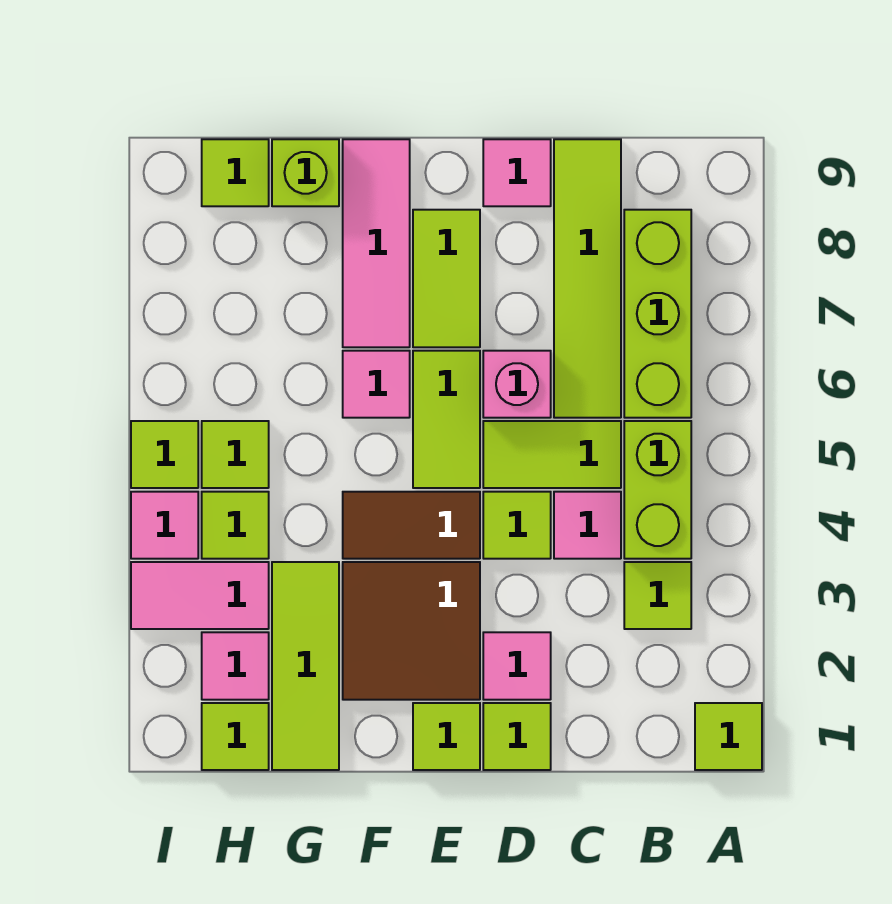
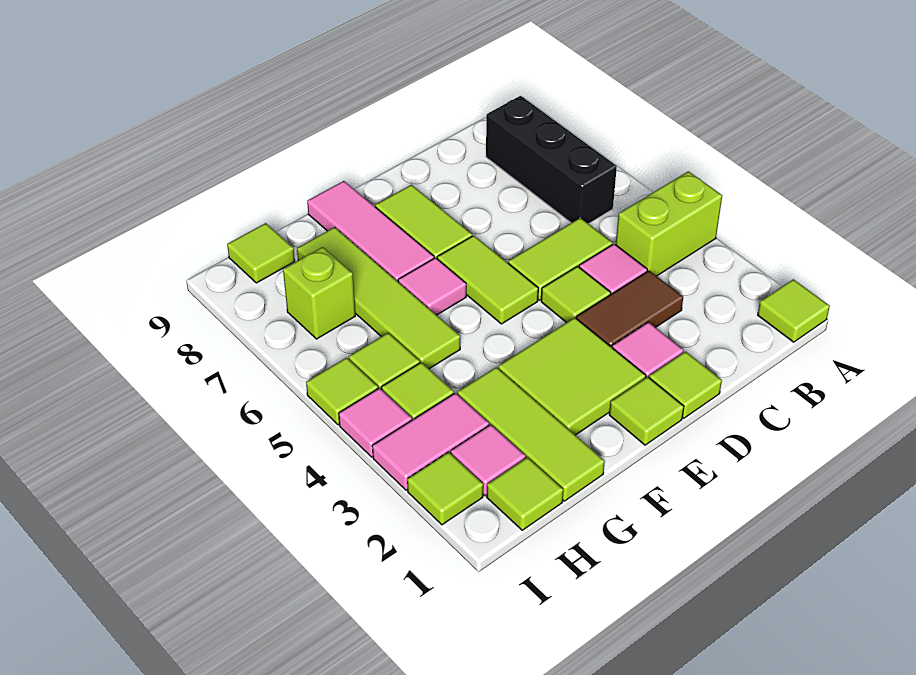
lime 1x1 tile [624,562,691,629] -> lime 1x1 tile moved to [407,452,483,525]
lime 1x2 brick [624,421,691,559] -> lime 1x2 brick turned to [616,171,722,276]
lime 1x3 brick [624,210,691,418] -> black 1x3 brick [486,96,617,224]
lime 1x4 tile [554,139,621,418] -> lime 1x4 tile moved to [297,227,460,369]
pink 1x1 brick [483,351,551,418] -> none
pink 1x1 tile [483,139,551,206] -> none
brown 2x2 tile [343,562,480,700] -> lime 2x2 tile [498,318,646,435]
brown 1x2 tile [343,492,480,559] -> brown 1x2 tile moved to [576,271,683,347]
lime 1x1 brick [272,139,339,206] -> lime 1x1 brick moved to [283,247,355,339]

